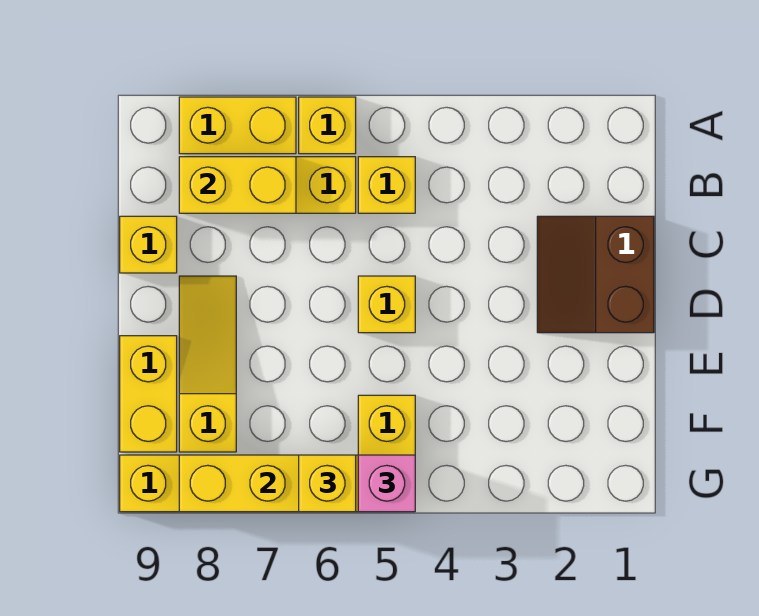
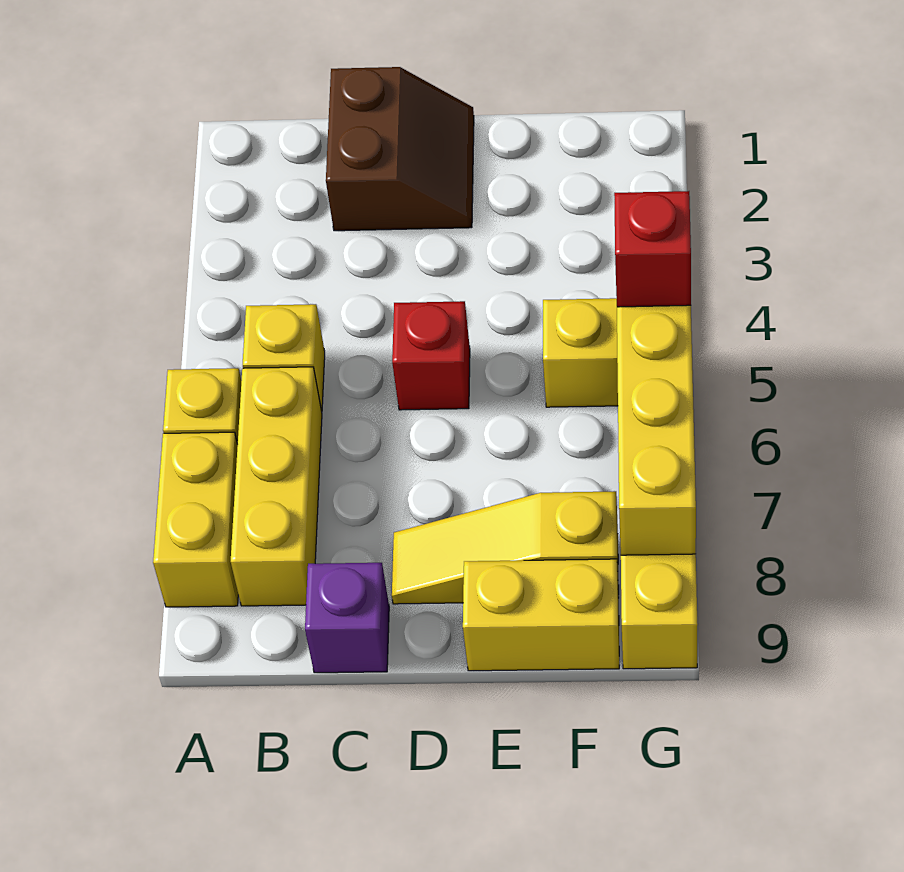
yellow 1x2 brick [179,157,296,213] -> none
brown 2x2 slope [537,216,654,333] -> brown 2x2 slope turned to [326,67,474,231]
yellow 1x1 brick [120,216,177,273] -> purple 1x1 brick [305,563,389,673]
yellow 1x1 brick [358,276,415,333] -> red 1x1 brick [392,301,470,410]
pink 1x1 brick [358,455,415,512] -> red 1x1 brick [614,191,691,307]
yellow 1x1 brick [299,455,356,512] -> none

